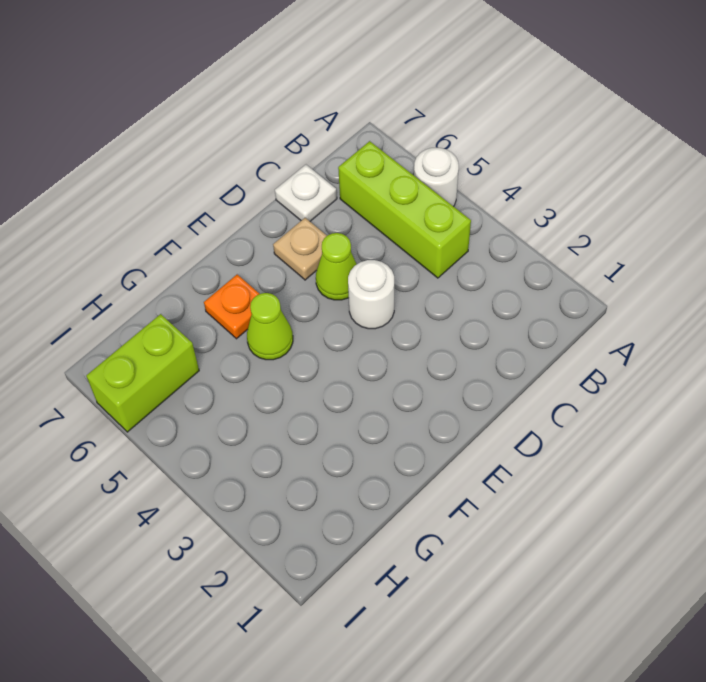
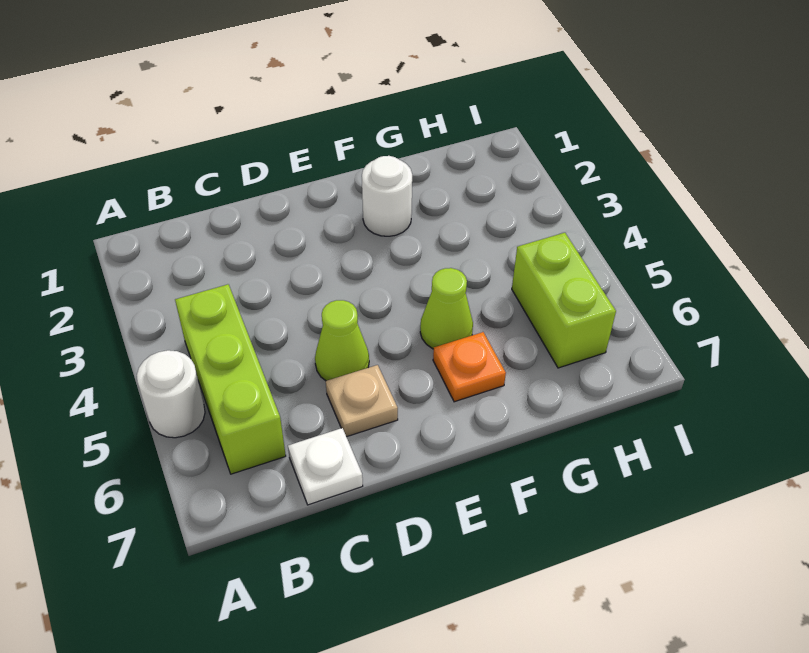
white 1x1 round brick [348,260,394,329] -> white 1x1 round brick moved to [362,156,412,236]
lime 1x2 brick [86,314,199,432] -> lime 1x2 brick turned to [512,233,616,368]

